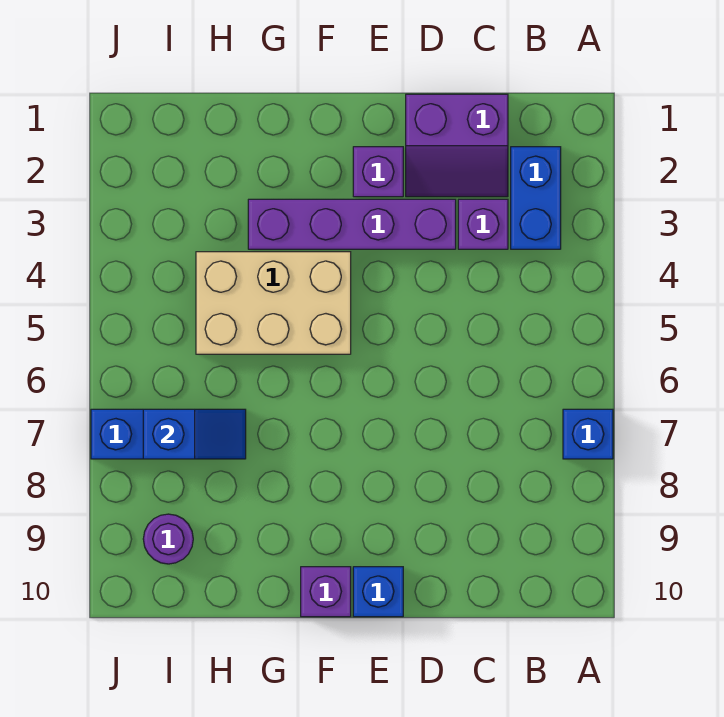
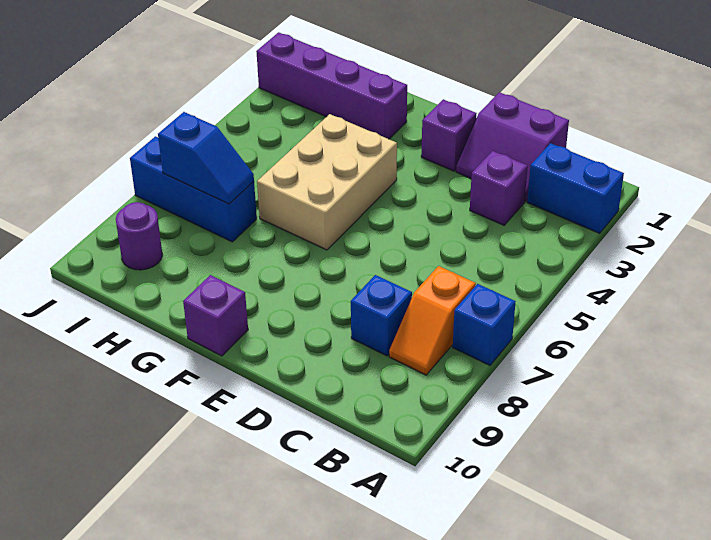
blue 1x2 brick [511,147,561,249] -> blue 1x2 brick turned to [527,143,624,233]
none -> orange 1x2 slope [389,266,476,375]
purple 1x4 brick [248,199,456,249] -> purple 1x4 brick moved to [256,32,407,139]
blue 1x1 brick [353,567,403,617] -> blue 1x1 brick moved to [351,275,412,356]
tan 2x3 brick [196,252,351,354] -> tan 2x3 brick turned to [257,114,397,250]

